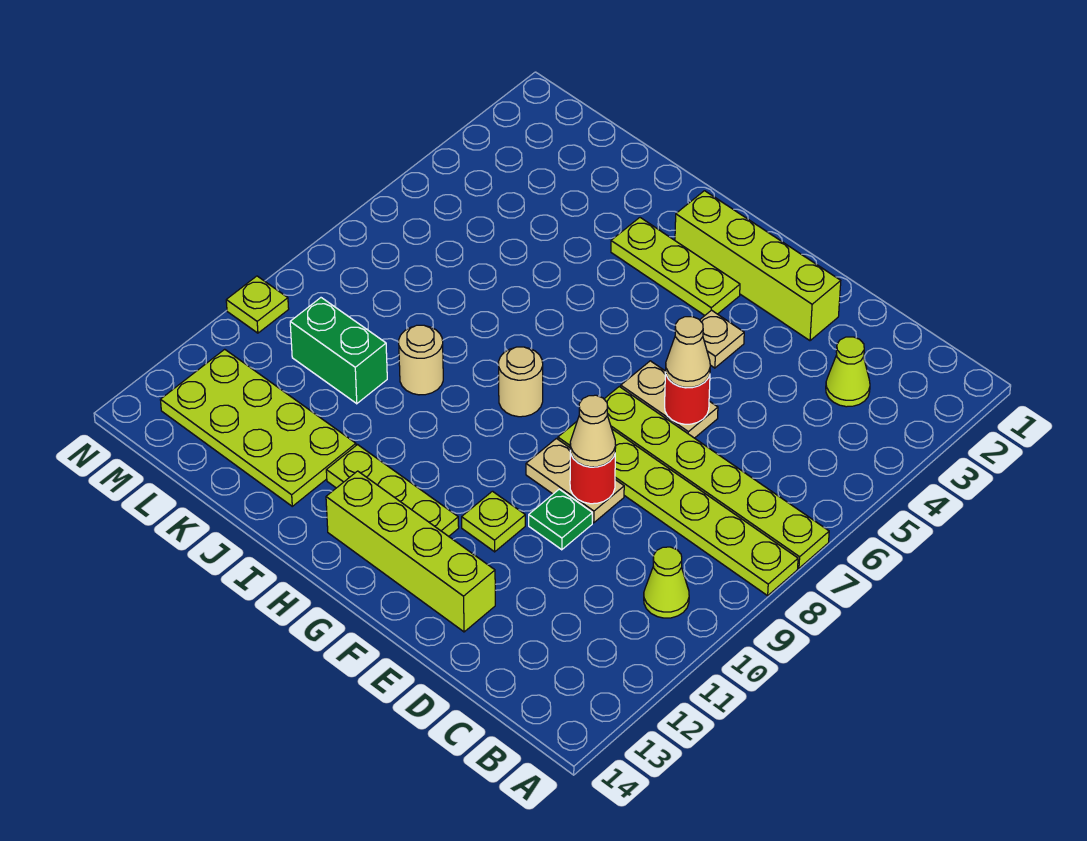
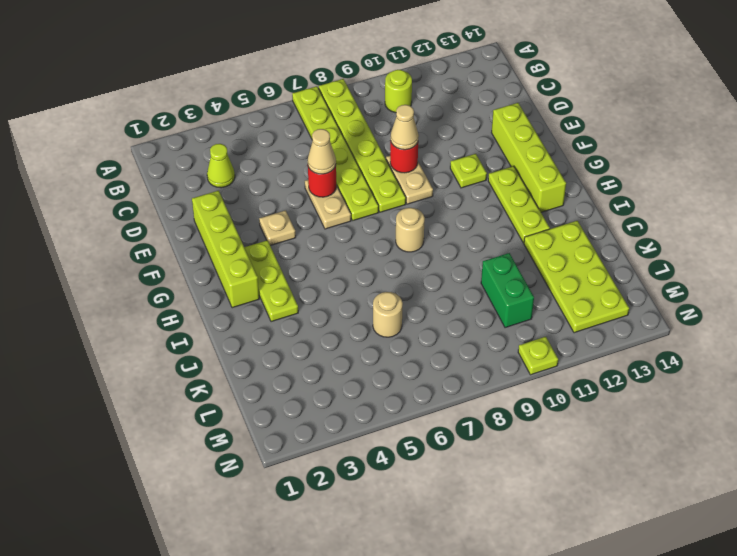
lime 1x1 cone [644,547,689,618] -> lime 1x1 round brick [385,70,412,113]
green 1x1 plate [529,489,592,550] -> none
tan 1x1 round brick [399,325,443,395] -> tan 1x1 round brick moved to [373,292,403,337]

